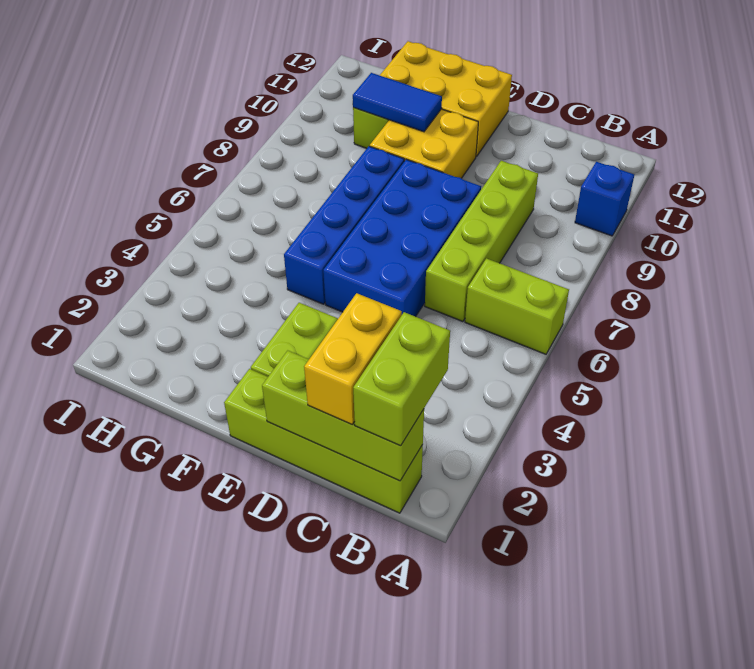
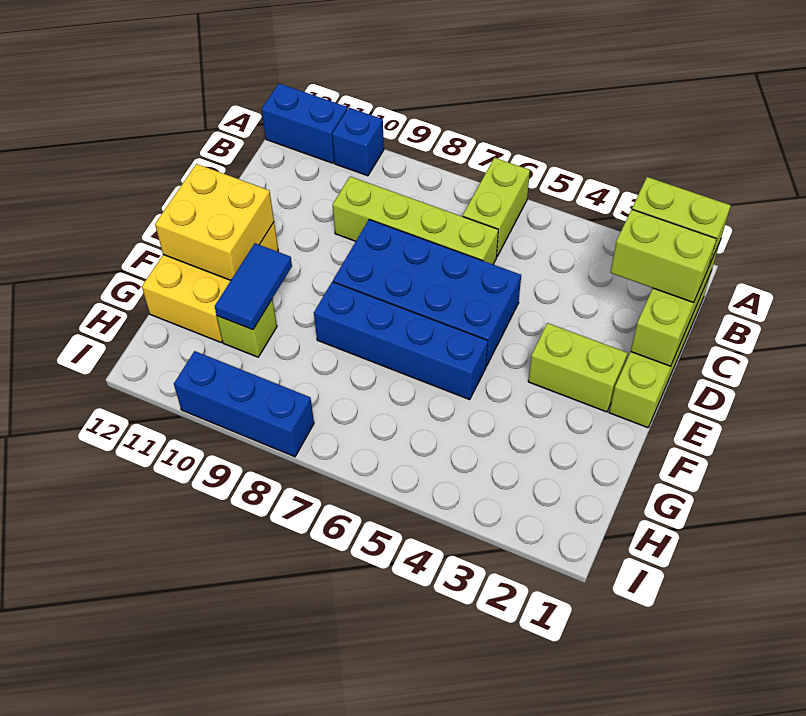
none -> blue 1x2 brick [262,83,347,163]
yellow 1x2 brick [304,293,402,424] -> lime 1x2 brick [610,210,716,303]
yellow 2x2 brick [370,109,478,178] -> yellow 2x2 brick moved to [155,164,274,280]
none -> blue 1x3 brick [174,351,314,457]

